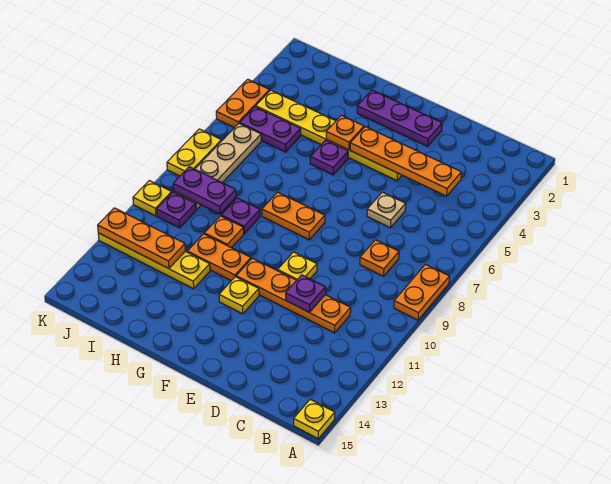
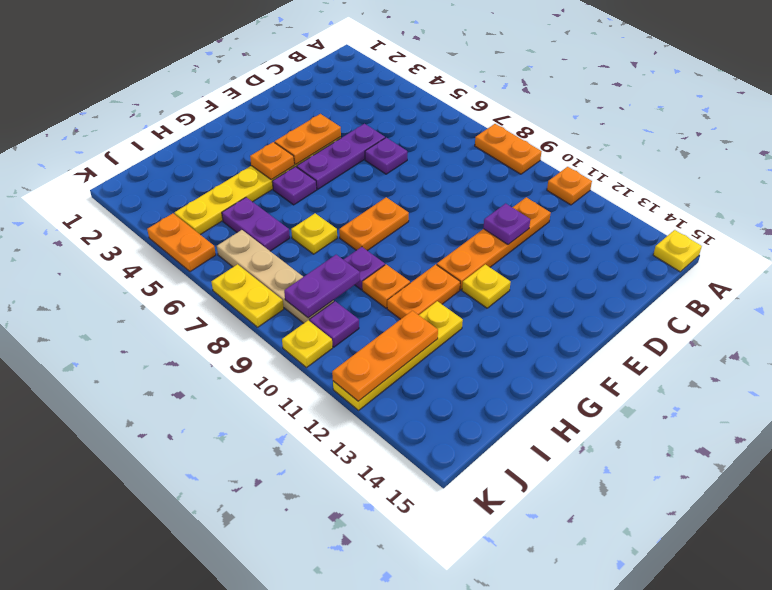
orange 1x4 plate [350,127,462,196] -> orange 1x2 plate [275,114,341,164]
orange 1x1 plate [360,240,399,276] -> orange 1x1 plate moved to [547,167,592,205]
tan 1x1 plate [367,192,406,228] -> purple 1x1 plate [365,138,407,174]
purple 1x3 plate [357,90,442,146] -> purple 1x3 plate moved to [297,124,385,189]
yellow 1x1 plate [278,252,317,280] -> yellow 1x1 plate moved to [291,213,337,254]
purple 1x2 plate [240,107,301,152] -> purple 1x2 plate turned to [222,197,290,251]

